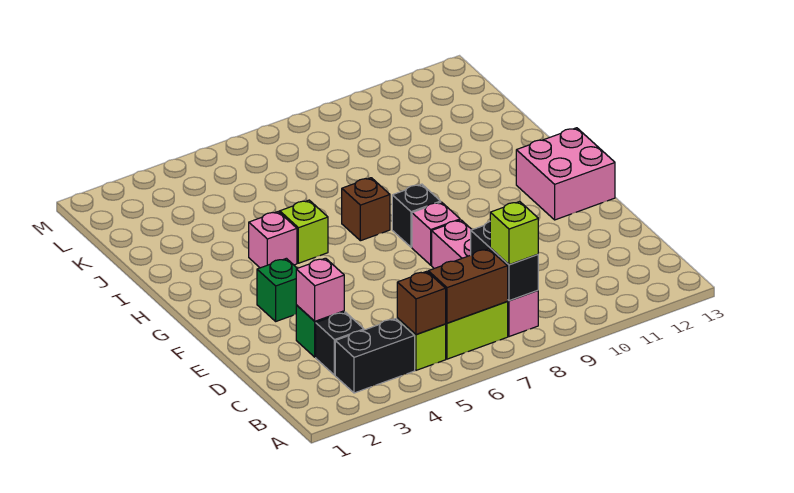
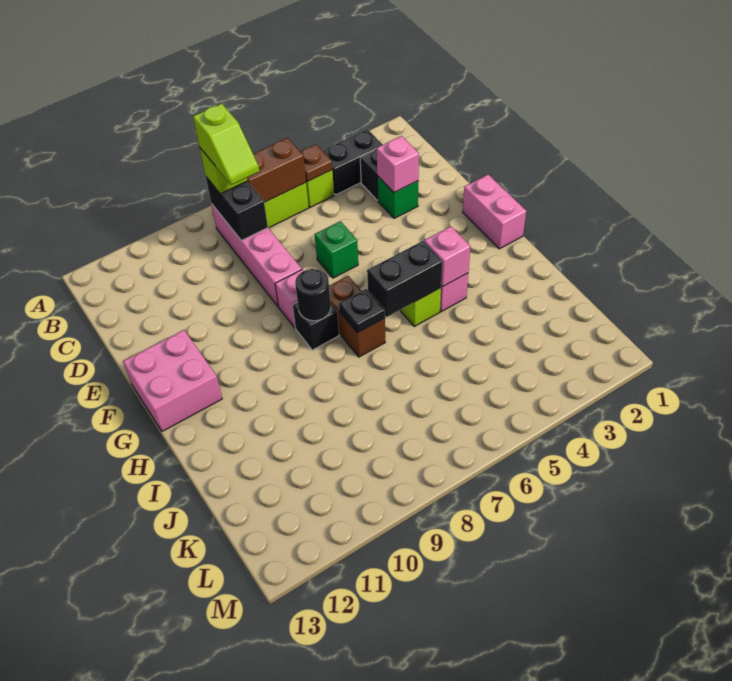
brown 1x1 brick [397,271,446,335] -> brown 1x1 plate [300,144,332,182]
none -> lime 1x2 slope [193,104,259,185]
none -> pink 1x2 brick [463,175,526,249]
green 1x1 brick [257,258,297,321] -> green 1x1 brick moved to [315,221,358,278]
none -> black 1x1 round brick [295,269,331,321]
none -> pink 1x1 brick [424,226,470,287]
none -> black 1x2 brick [367,241,442,317]
brown 1x1 brick [342,178,390,241] -> brown 1x2 brick [329,276,385,357]
none -> black 1x1 plate [339,289,385,333]

